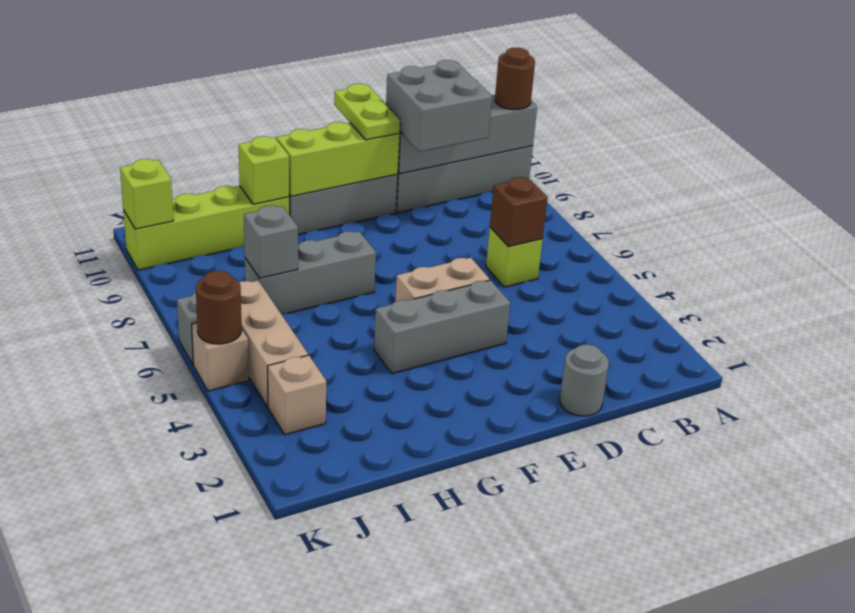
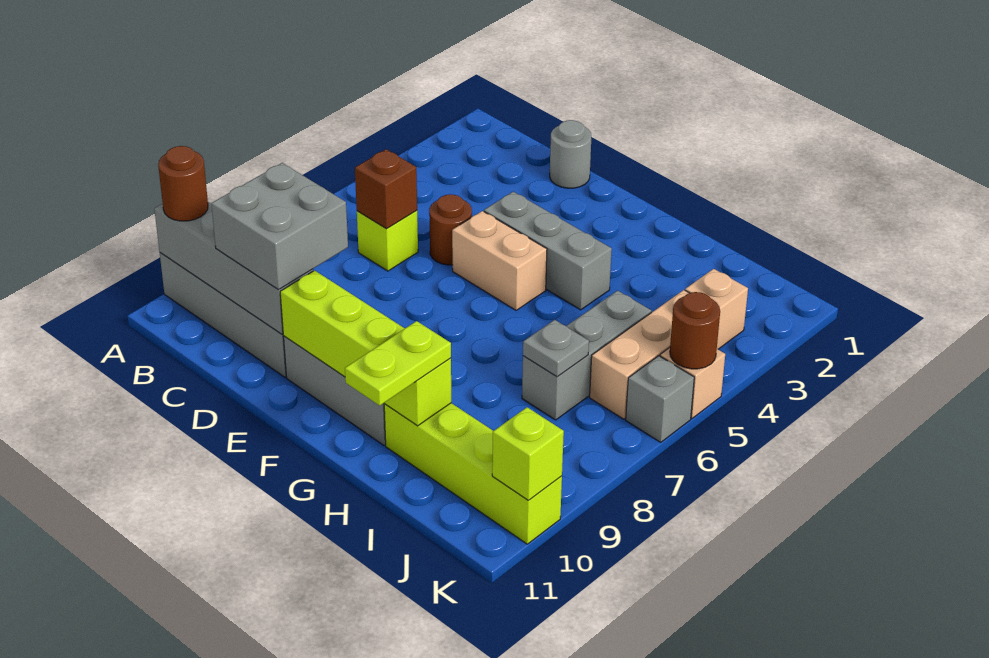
none -> brown 1x1 round brick [429,194,472,265]
lime 1x2 plate [334,84,400,140] -> lime 1x2 plate moved to [345,321,451,405]
grey 1x3 brick [245,231,376,314] -> grey 1x3 brick turned to [522,291,652,420]
grey 1x1 brick [244,206,298,278] -> grey 1x1 plate [523,320,589,377]

